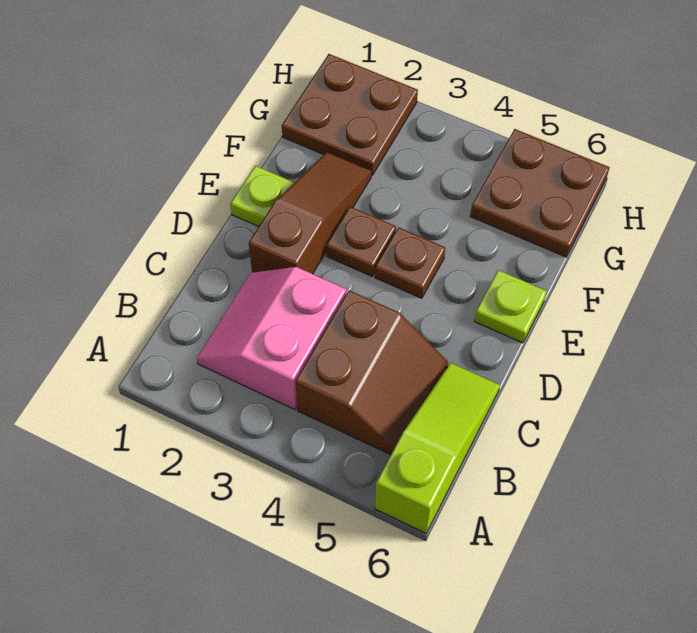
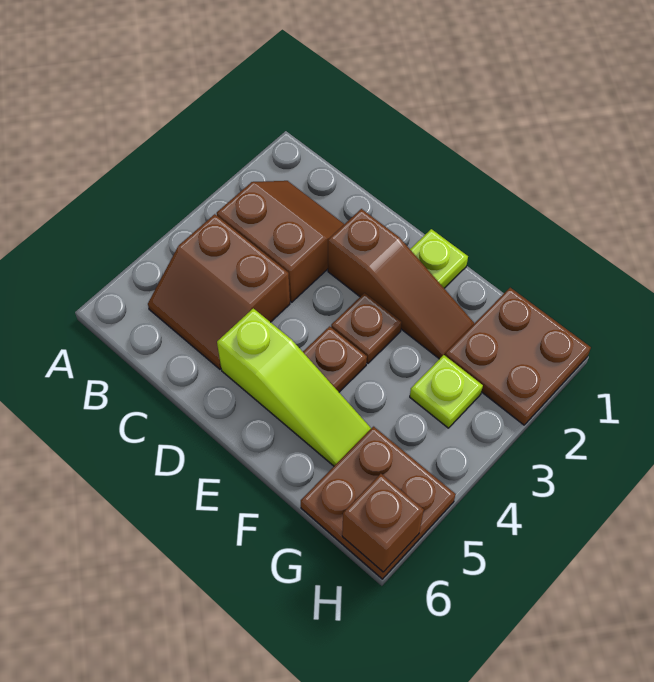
lime 1x3 slope [375,363,500,533] -> lime 1x3 slope moved to [217,308,371,466]
pink 2x2 slope [197,267,346,410] -> brown 2x2 slope [217,181,344,302]
lime 1x1 plate [474,270,547,343] -> lime 1x1 plate moved to [410,355,483,428]
none -> brown 1x1 brick [342,474,424,572]

